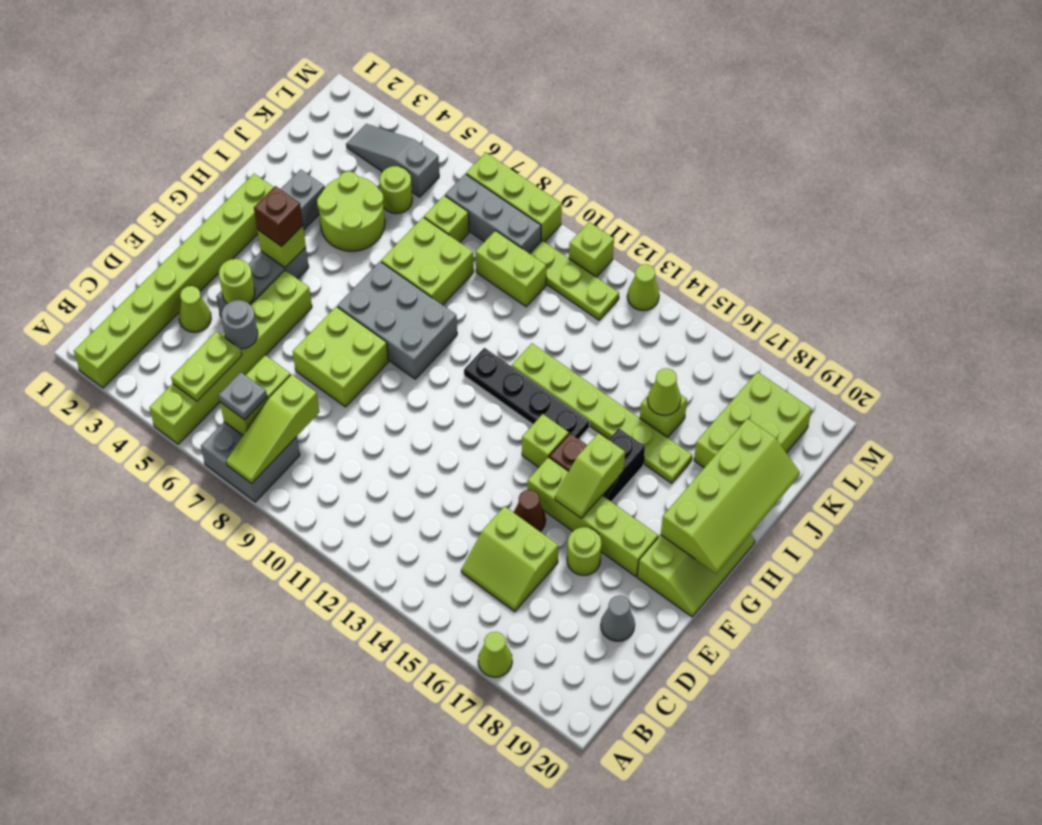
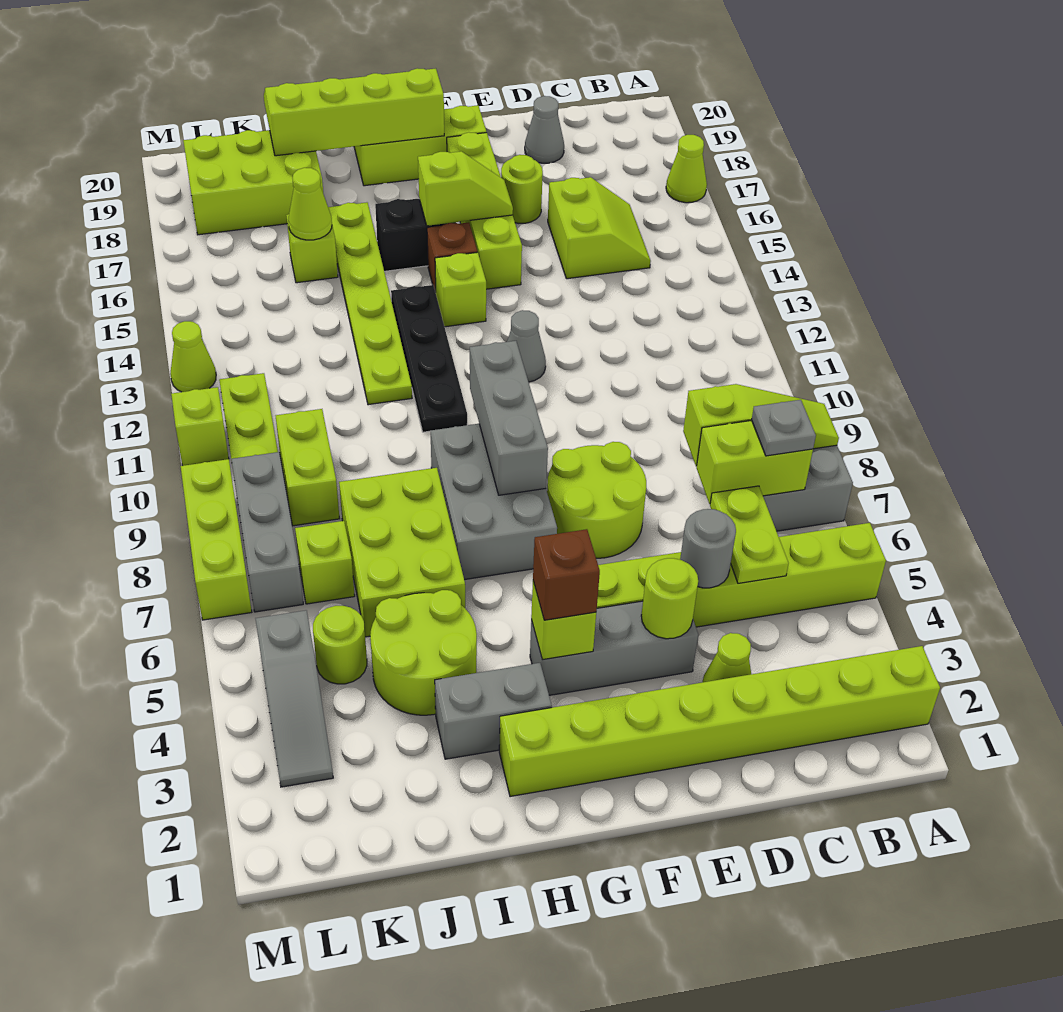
lime 1x2 plate [171,332,242,401] -> lime 1x2 plate turned to [710,486,789,583]
lime 2x2 brick [293,307,388,407] -> lime 2x2 round brick [547,442,646,558]
brown 1x1 cone [514,490,546,531] -> none
none -> grey 1x1 cone [507,310,546,382]
none -> grey 1x3 brick [470,341,548,495]
lime 2x2 brick [381,217,474,305] -> lime 2x3 brick [339,468,465,637]

